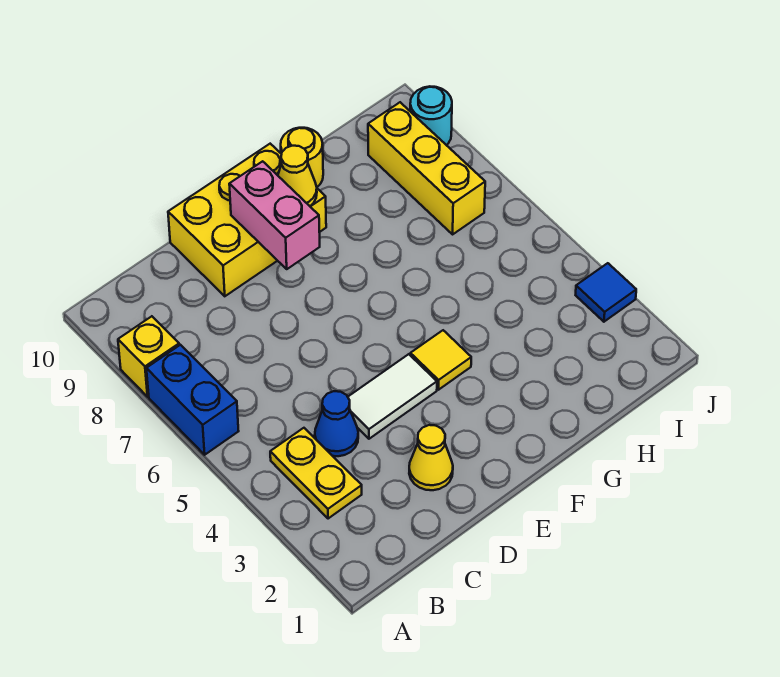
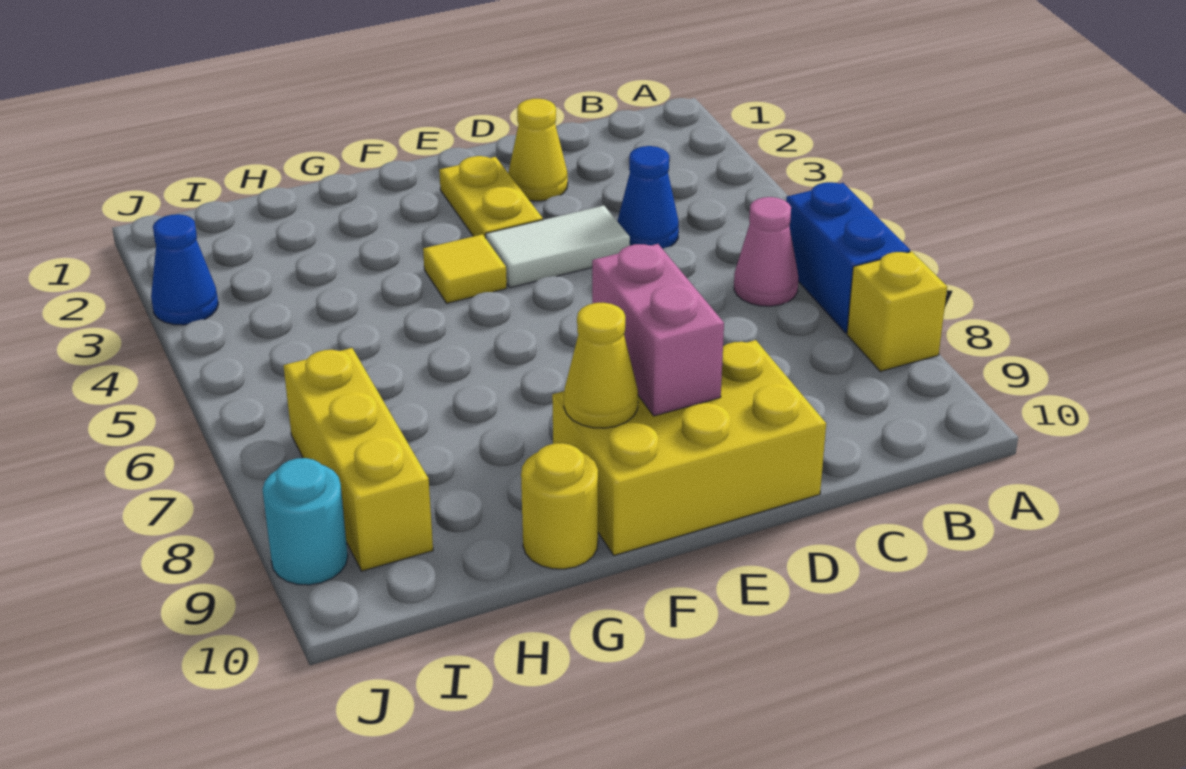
yellow 1x2 plate [270,428,362,519] -> yellow 1x2 plate moved to [439,156,543,238]
none -> pink 1x1 cone [734,197,798,306]
blue 1x1 tile [576,263,636,322] -> blue 1x1 cone [151,214,218,325]

